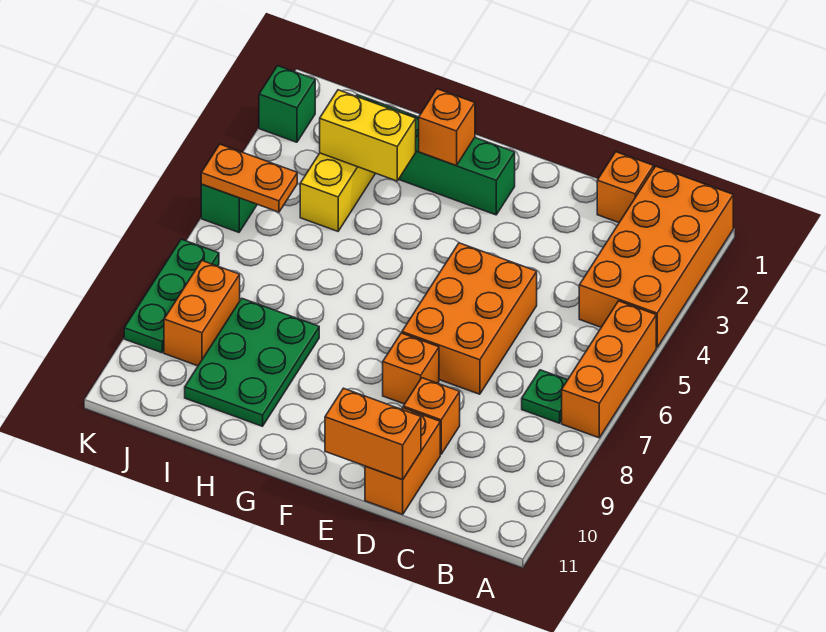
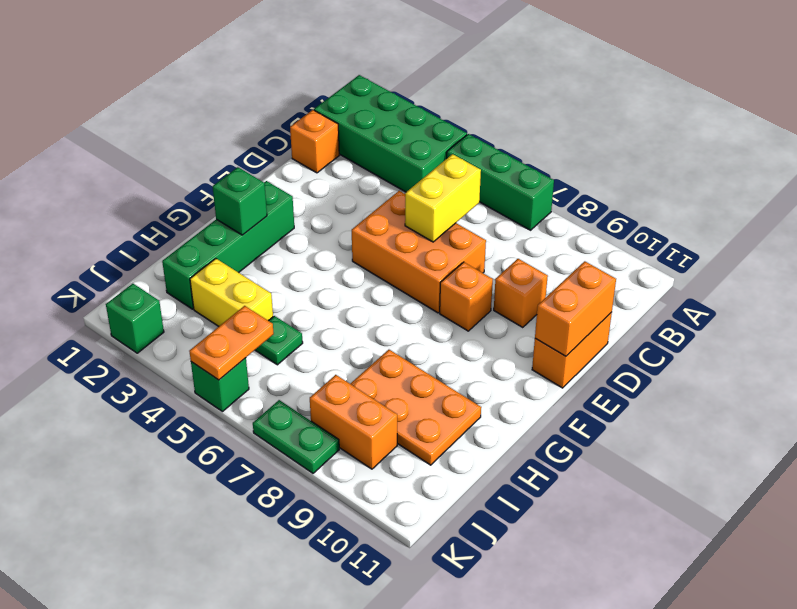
orange 2x4 brick [579,166,733,348] -> green 2x4 brick [314,75,467,192]
orange 1x3 brick [562,301,656,438] -> green 1x3 brick [447,134,554,230]
green 1x1 plate [522,370,567,423] -> green 1x1 plate moved to [255,316,303,365]
orange 1x2 brick [365,408,440,514] -> orange 1x2 brick turned to [532,312,612,388]
orange 1x1 brick [419,89,475,166] -> green 1x1 brick [213,167,267,235]
yellow 1x2 brick [320,90,416,181] -> yellow 1x2 brick moved to [405,154,481,242]
green 2x3 plate [185,299,319,426] -> orange 2x3 plate [350,350,481,465]
green 1x3 plate [124,239,219,353] -> green 1x2 plate [253,400,339,473]

